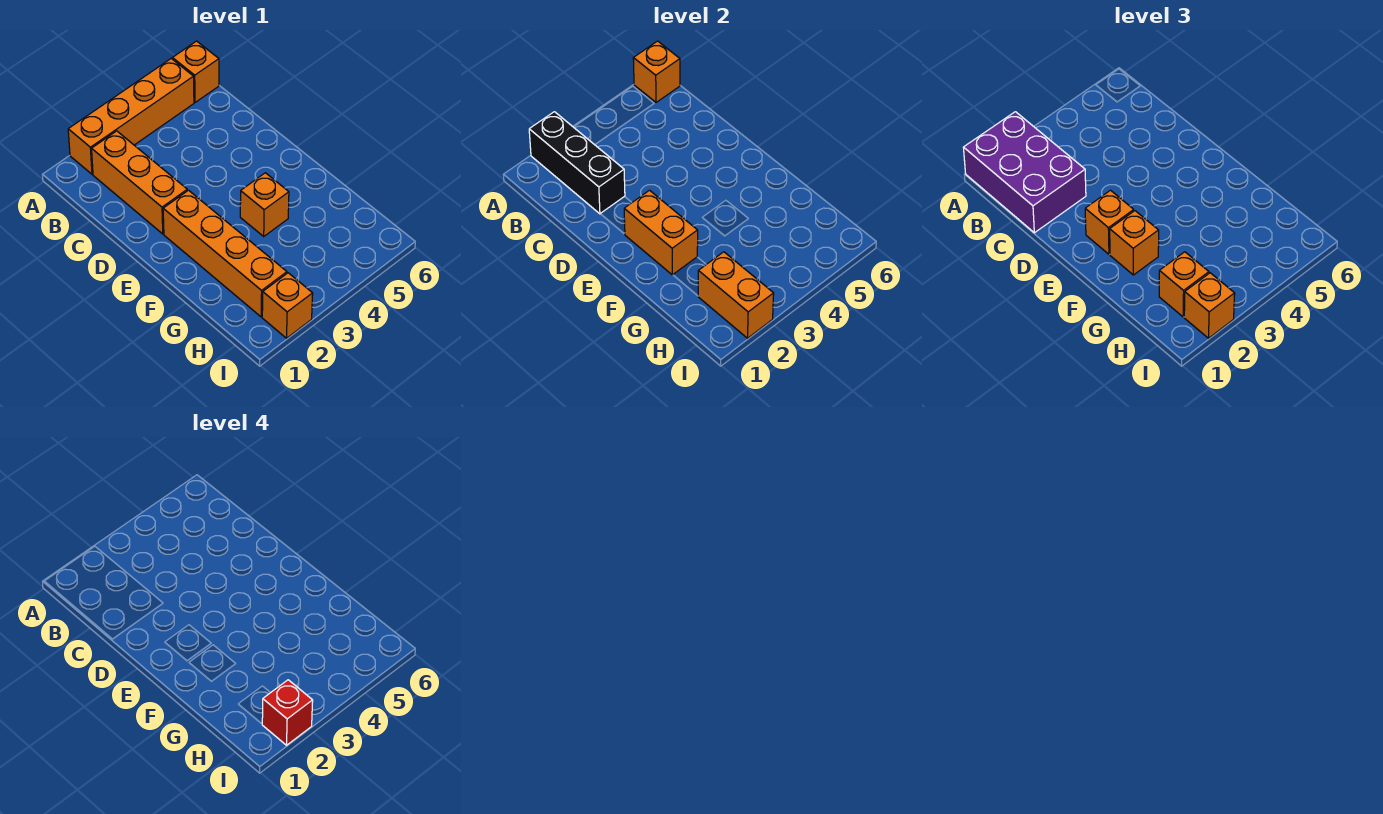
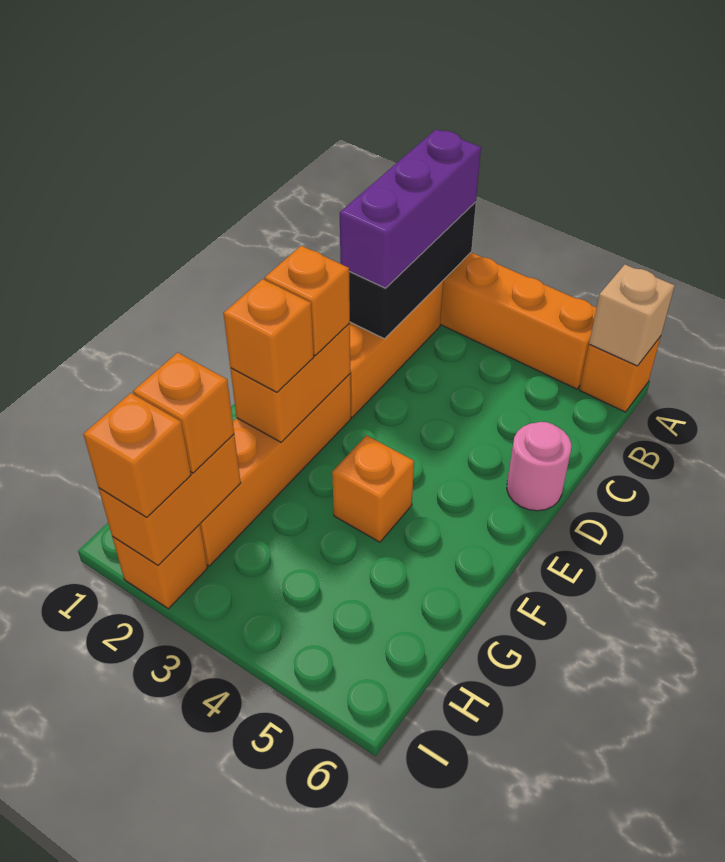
purple 2x3 brick [963,112,1086,233] -> purple 1x3 brick [340,129,481,288]
orange 1x1 brick [633,41,680,102] -> tan 1x1 brick [589,265,675,366]
none -> pink 1x1 round brick [507,422,571,511]
red 1x1 brick [262,680,313,745] -> none

